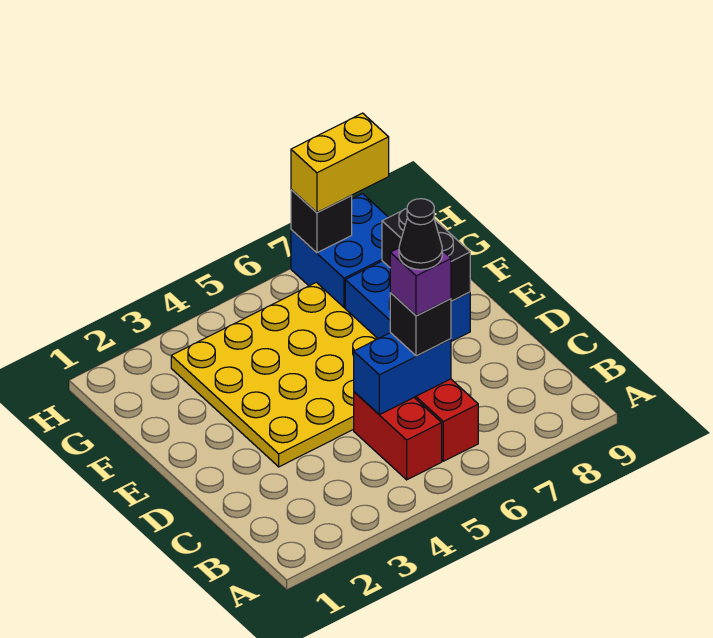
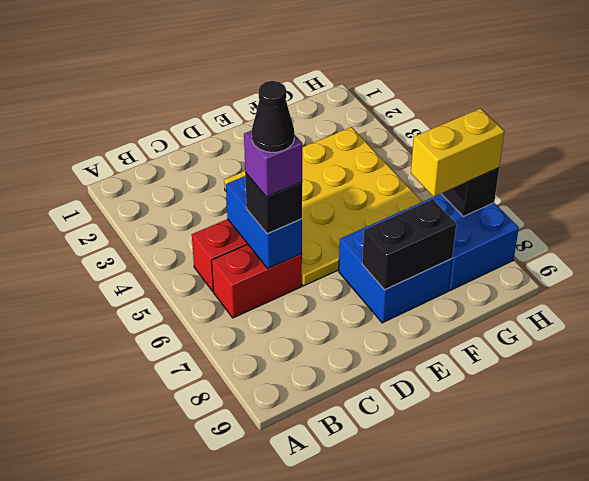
yellow 1x2 brick [291,113,389,213] -> yellow 1x2 brick turned to [411,108,505,197]

